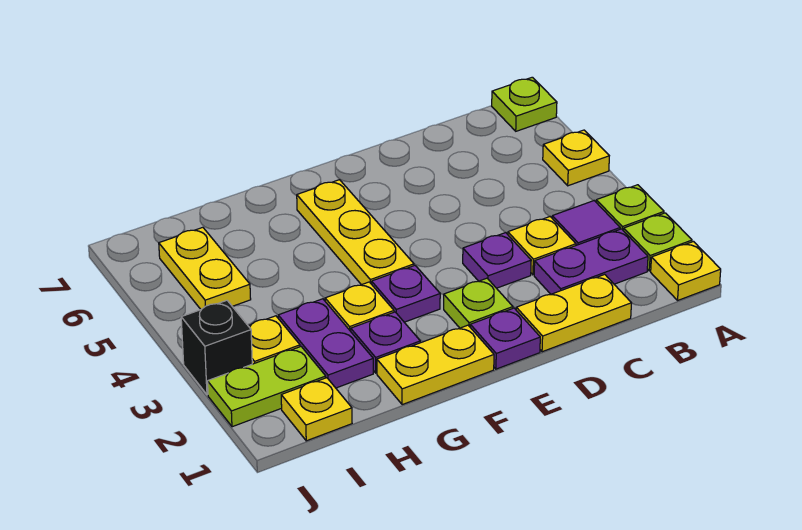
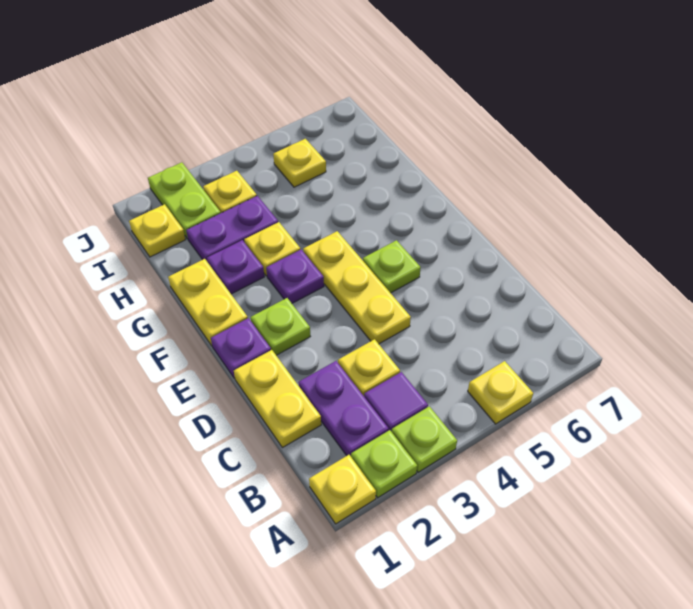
lime 1x1 plate [492,77,557,131] -> lime 1x1 plate moved to [363,240,421,293]
purple 1x1 plate [463,233,531,288] -> none
yellow 1x3 plate [297,180,414,285] -> yellow 1x3 plate turned to [303,231,411,344]
yellow 1x2 plate [159,227,251,310] -> yellow 1x1 plate [273,139,326,187]
black 1x1 brick [181,300,252,395] -> none

